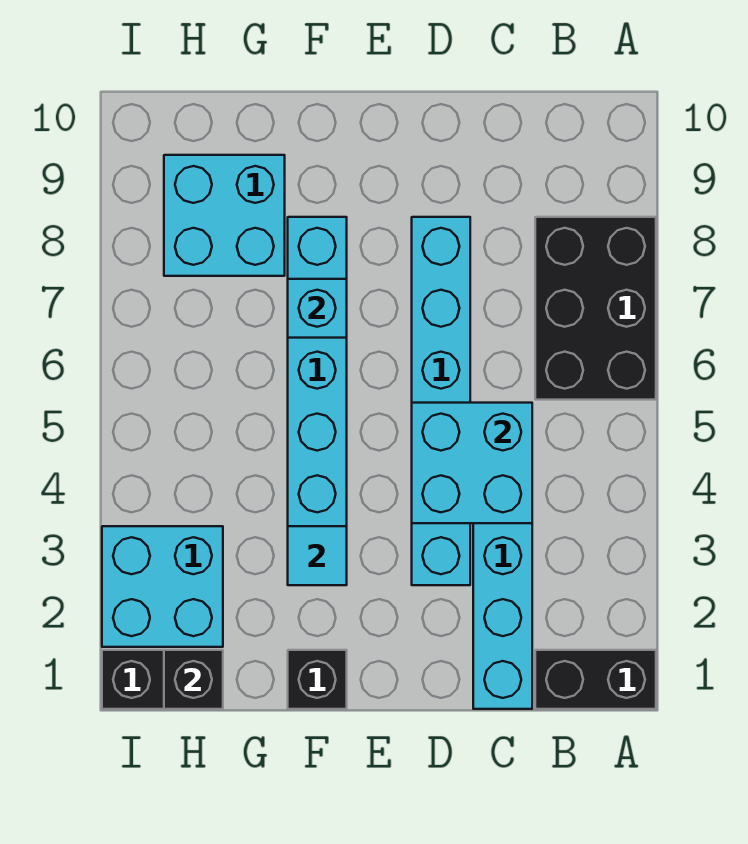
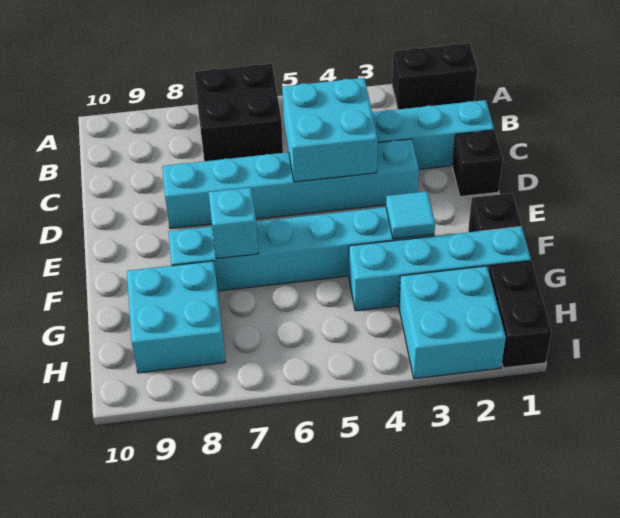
black 1x2 brick [535,650,656,709] -> black 1x2 brick turned to [392,43,477,109]
black 2x3 brick [535,217,656,400] -> black 2x2 brick [194,64,283,161]
none -> cyan 1x4 brick [349,226,531,311]
black 1x1 brick [164,650,223,709] -> black 1x1 brick moved to [452,130,503,197]

